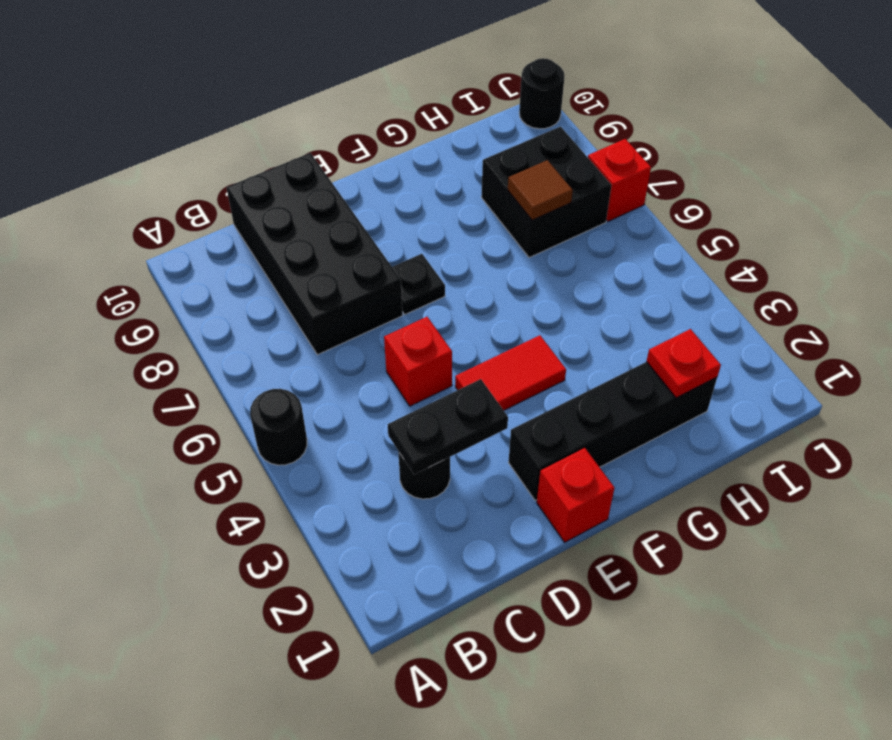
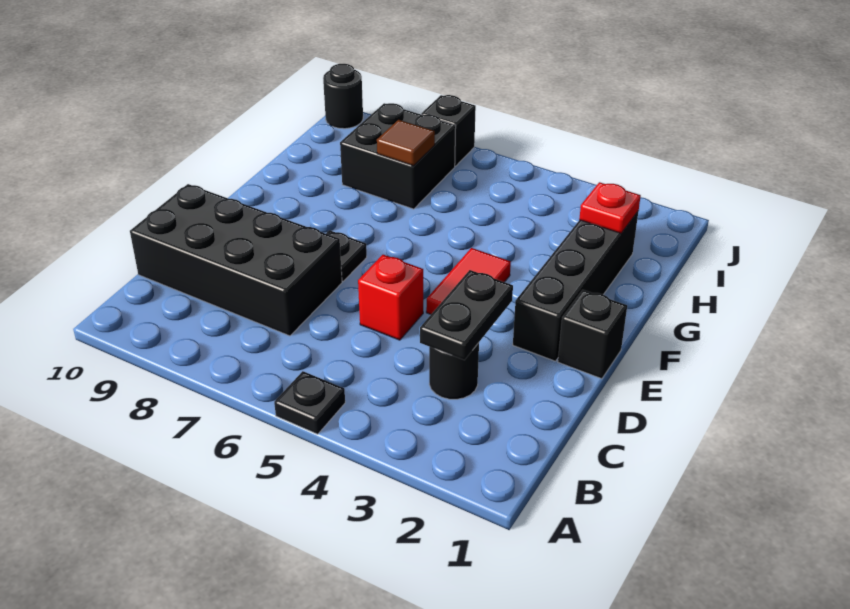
black 1x1 round brick [250,389,307,465] -> black 1x1 plate [274,371,345,434]
red 1x1 brick [537,448,614,542] -> black 1x1 brick [558,290,627,379]
red 1x1 brick [588,139,651,221] -> black 1x1 brick [421,95,476,166]

